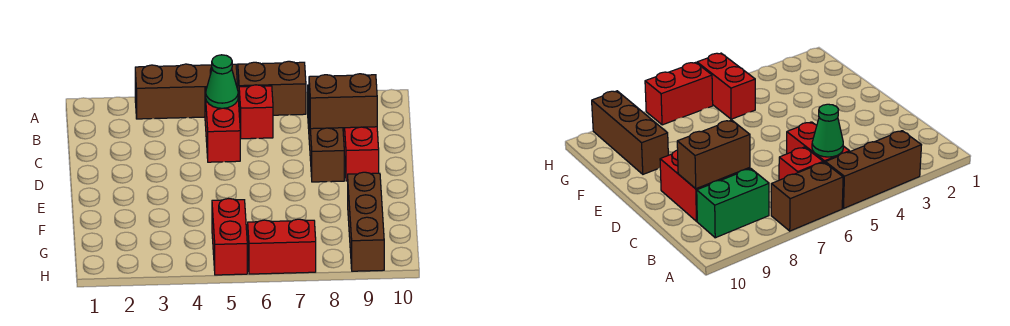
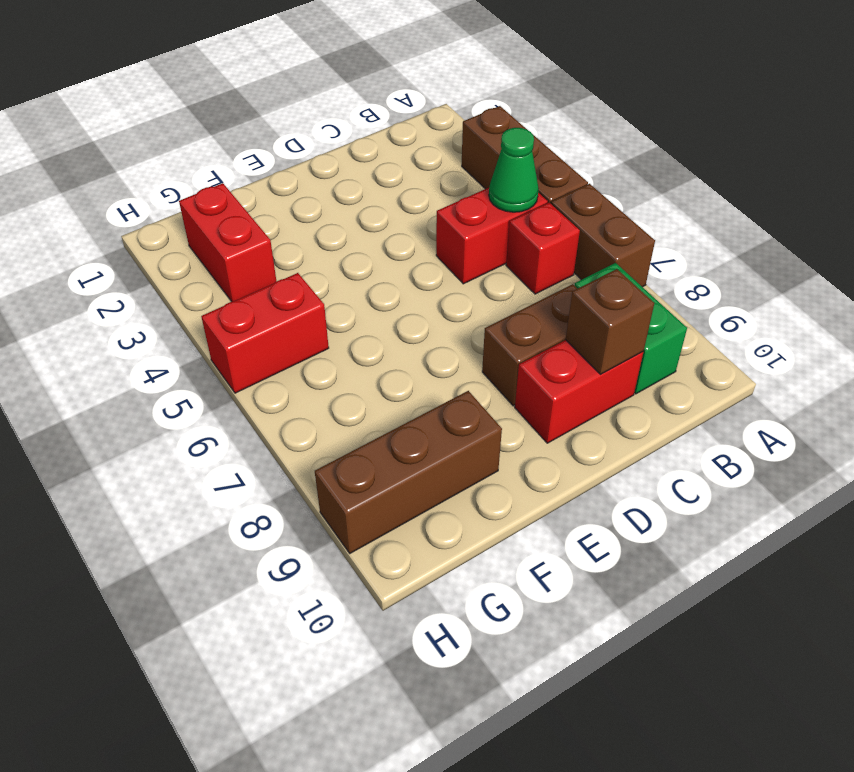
brown 1x2 brick [309,74,377,129] -> brown 1x1 brick [566,269,654,374]
red 1x2 brick [248,219,316,274] -> red 1x2 brick moved to [179,183,276,302]

